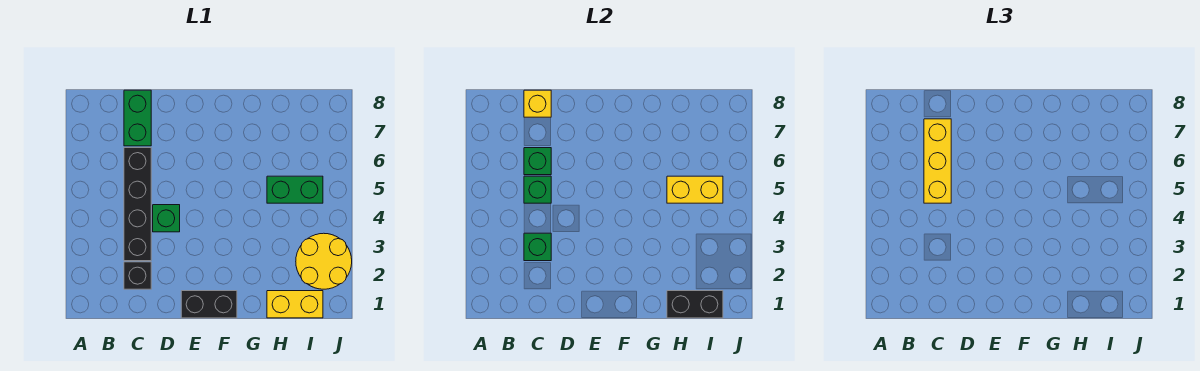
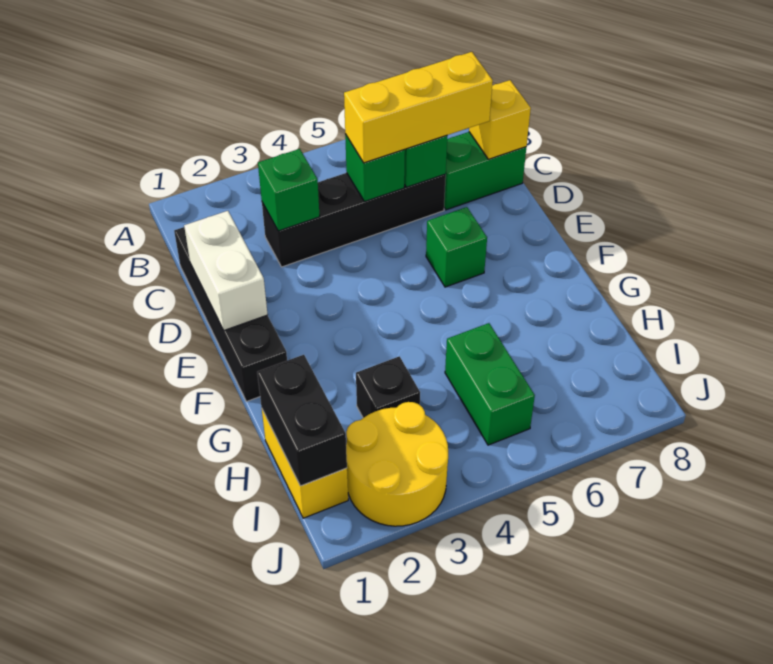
black 1x1 brick [124,262,151,289] -> black 1x1 brick moved to [356,356,420,418]
none -> white 1x2 brick [184,211,268,330]
green 1x1 brick [153,205,180,232] -> green 1x1 brick moved to [426,207,487,287]
black 1x2 brick [181,291,237,318] -> black 1x4 brick [174,227,287,402]
yellow 1x2 brick [667,176,723,203] -> none

